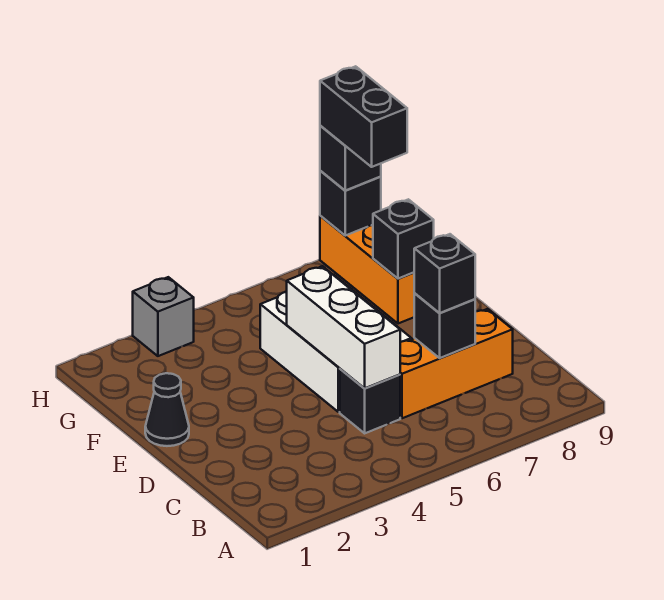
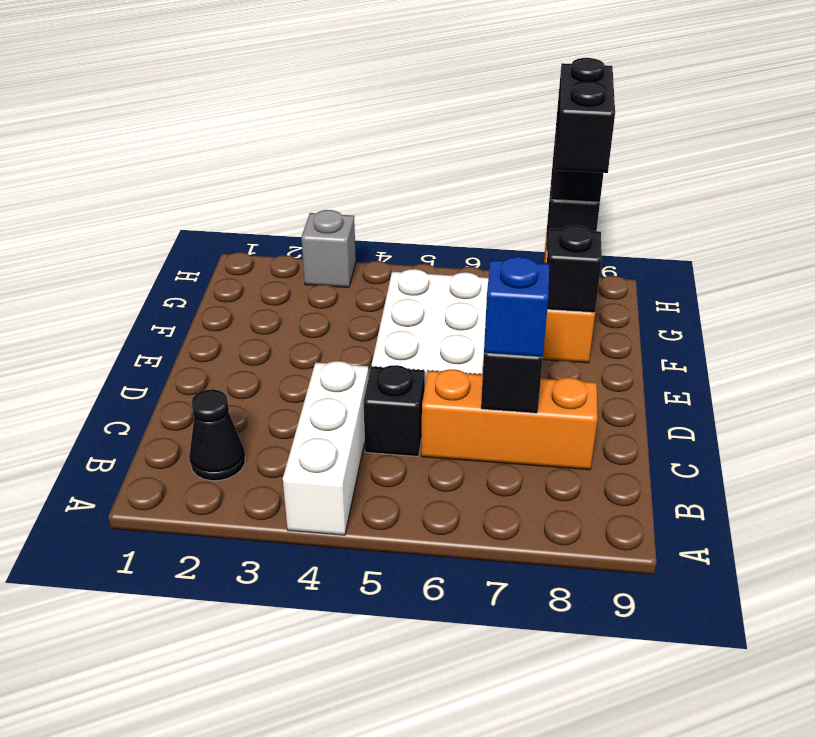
white 1x3 brick [287,266,400,388] -> white 1x3 brick moved to [283,361,369,535]
black 1x1 brick [414,234,475,313] -> blue 1x1 brick [484,256,549,357]
black 1x1 cone [145,373,189,446] -> black 1x1 cone moved to [189,389,245,481]

